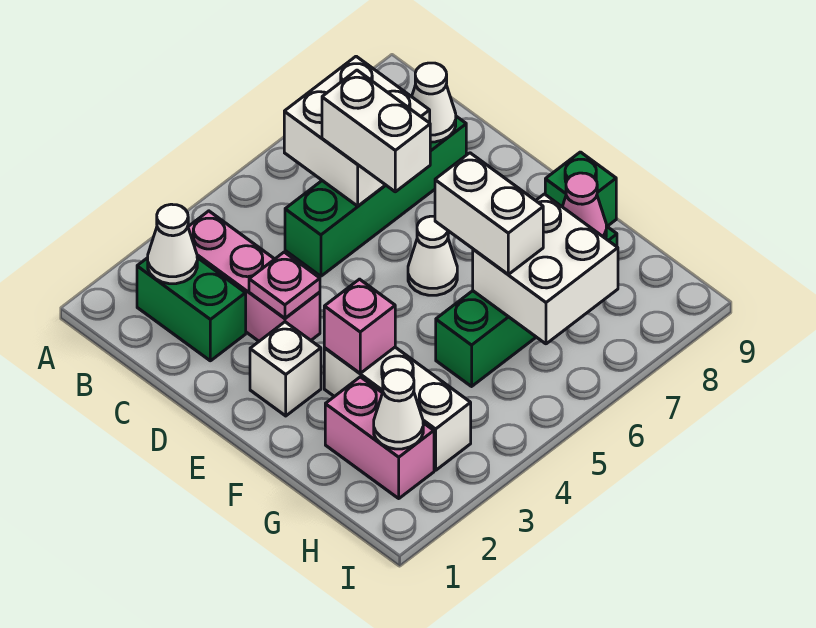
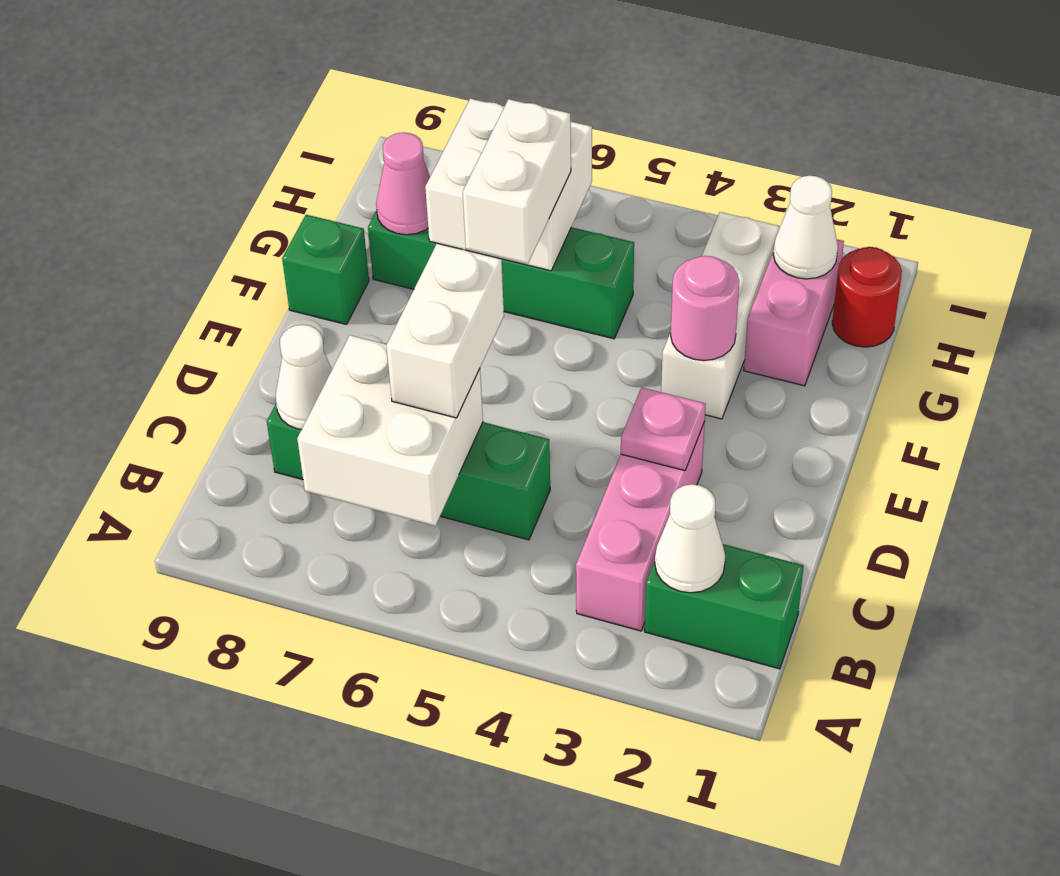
green 1x2 brick [137,258,246,361] -> green 1x2 brick turned to [645,544,804,669]
white 1x1 brick [250,322,321,416] -> none
white 1x1 cone [408,216,457,295] -> none
pink 1x1 brick [324,279,395,373] -> pink 1x1 round brick [671,256,739,361]
none -> red 1x1 round brick [832,247,902,347]

